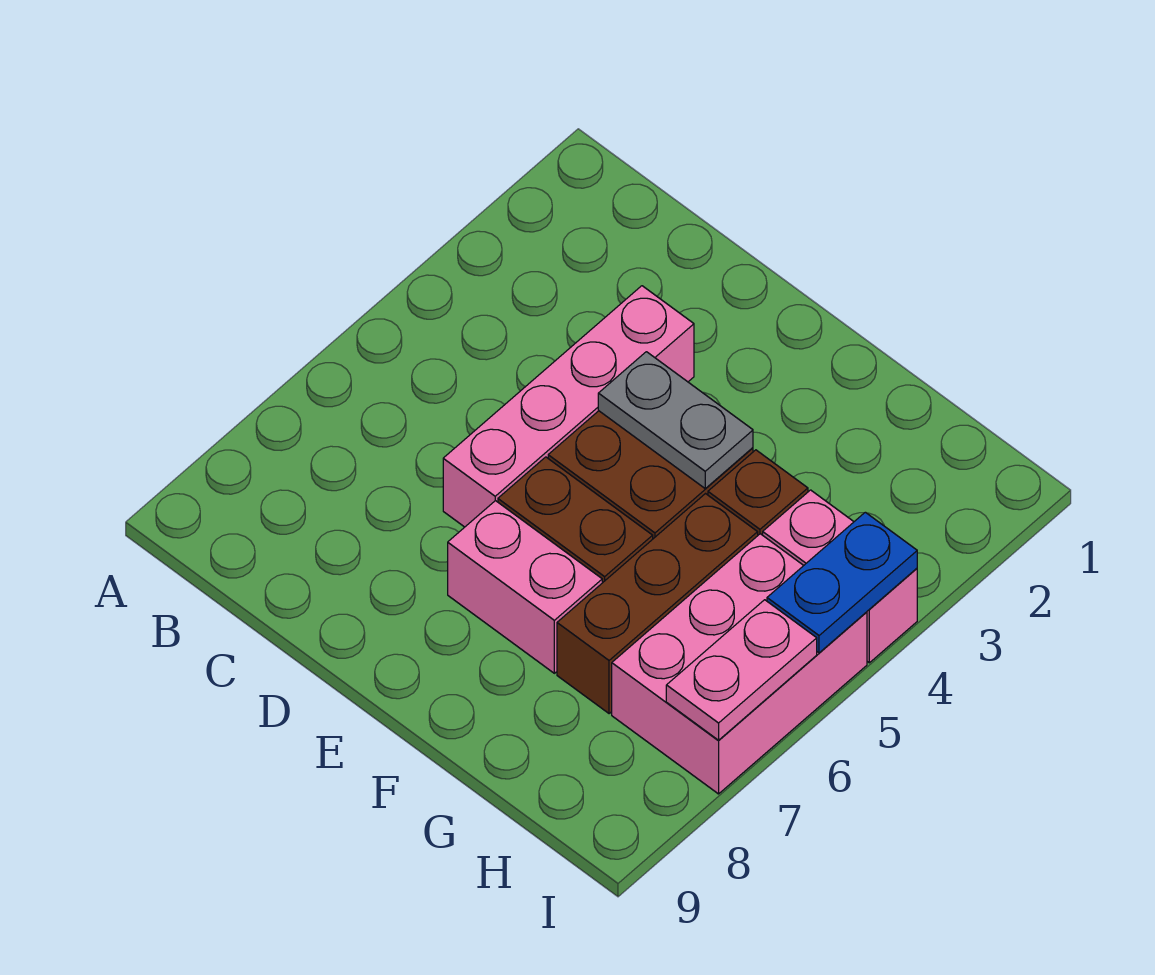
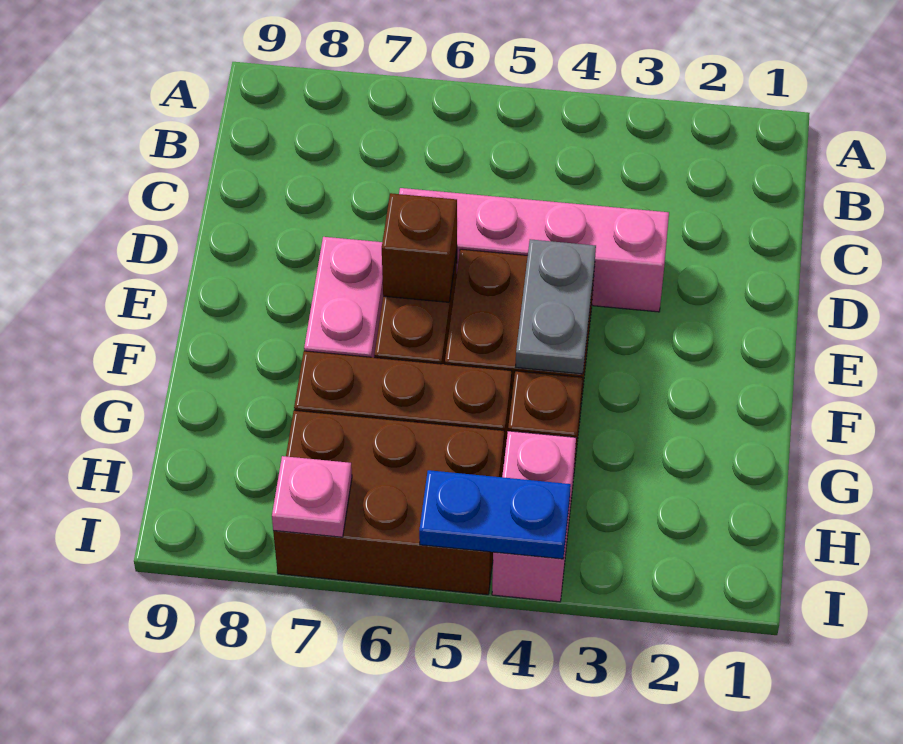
none -> brown 1x1 brick [382,193,457,302]
pink 2x3 brick [612,534,867,794] -> brown 2x3 brick [273,410,504,595]
pink 1x2 plate [666,600,817,740] -> pink 1x1 plate [272,456,352,537]

